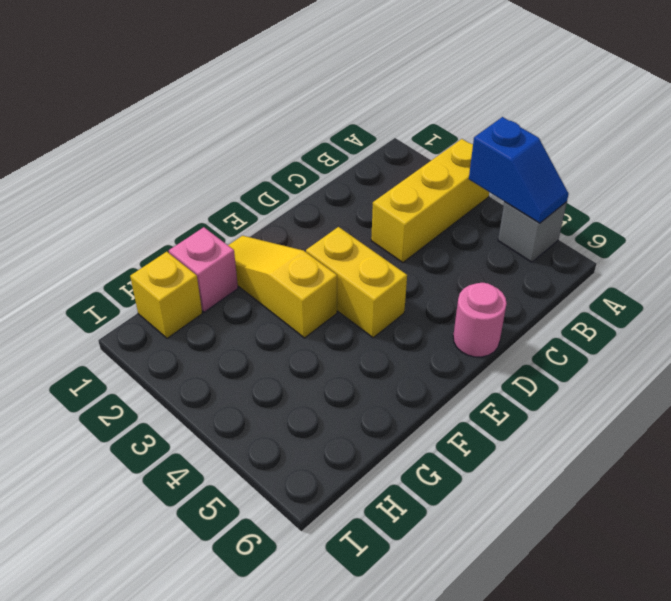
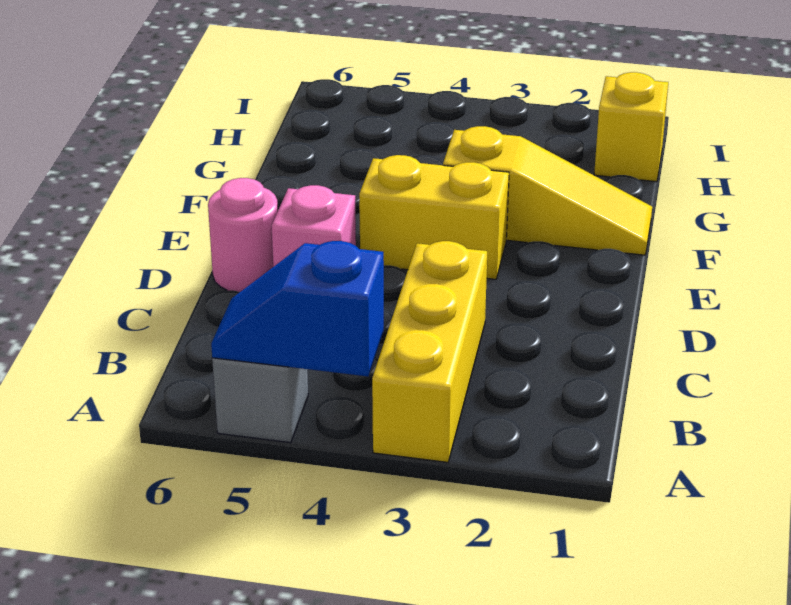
pink 1x1 brick [169,227,238,312] -> pink 1x1 brick moved to [272,185,356,267]

